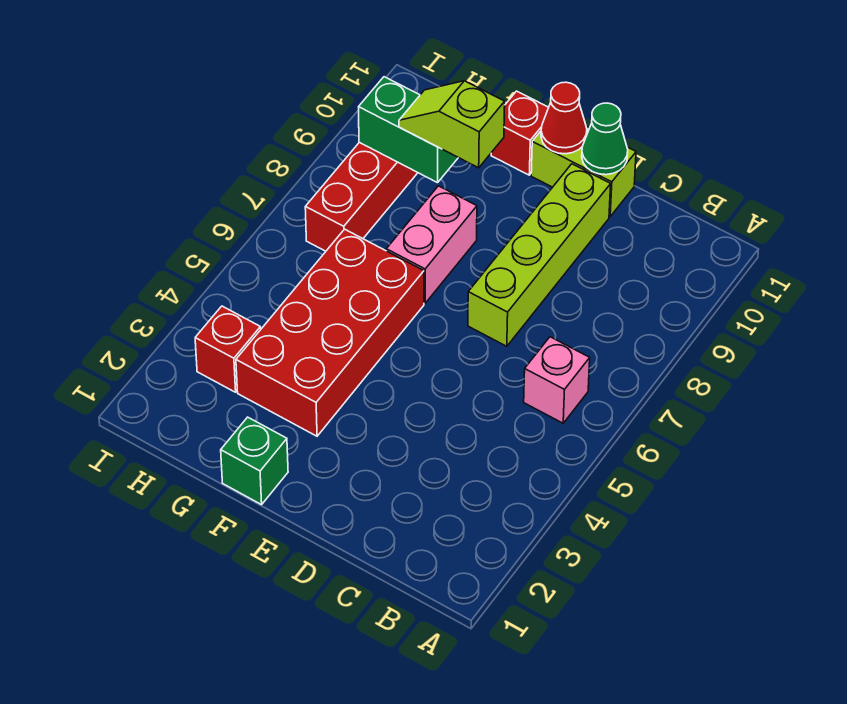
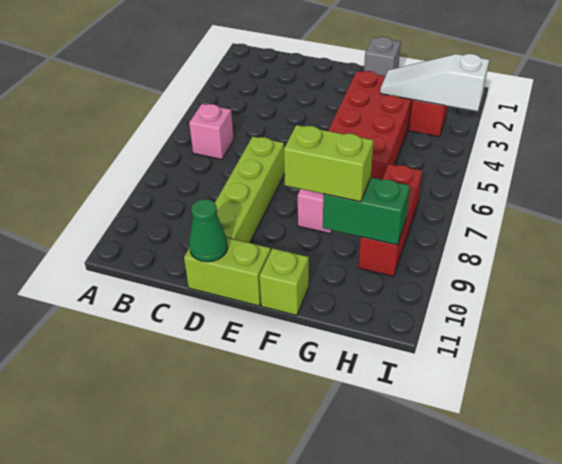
red 1x1 cone [541,82,587,154] -> none
green 1x1 brick [221,417,288,505] -> grey 1x1 brick [364,37,401,76]
lime 1x2 slope [399,81,505,168] -> lime 1x2 brick [284,125,374,202]
red 1x1 brick [491,91,549,175] -> lime 1x1 brick [260,248,309,315]
none -> white 1x3 slope [380,54,489,111]

